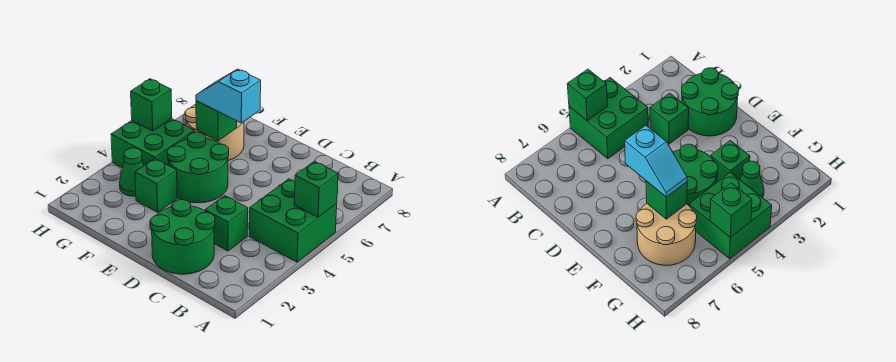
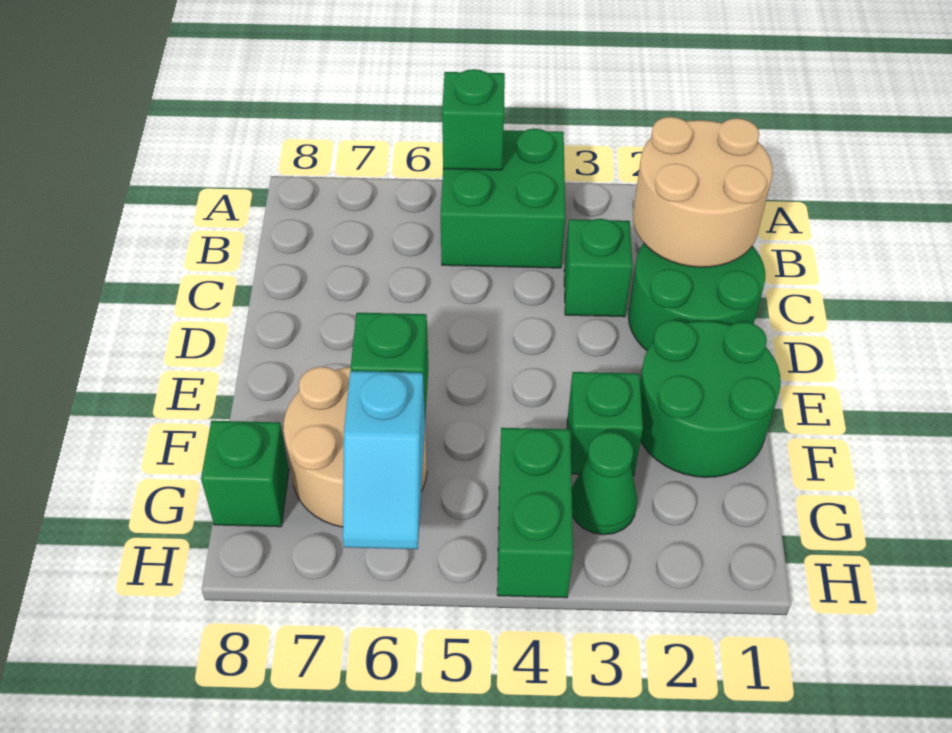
none -> tan 2x2 round brick [633,117,773,267]
green 2x2 round brick [167,132,229,203] -> green 2x2 round brick moved to [640,320,781,477]
cyan 1x2 slope [196,69,261,123] -> cyan 1x2 slope moved to [343,371,425,549]
green 2x2 brick [111,119,194,168] -> green 1x2 brick [497,428,573,598]
green 1x1 brick [131,79,172,131] -> green 1x1 brick moved to [201,421,289,527]

